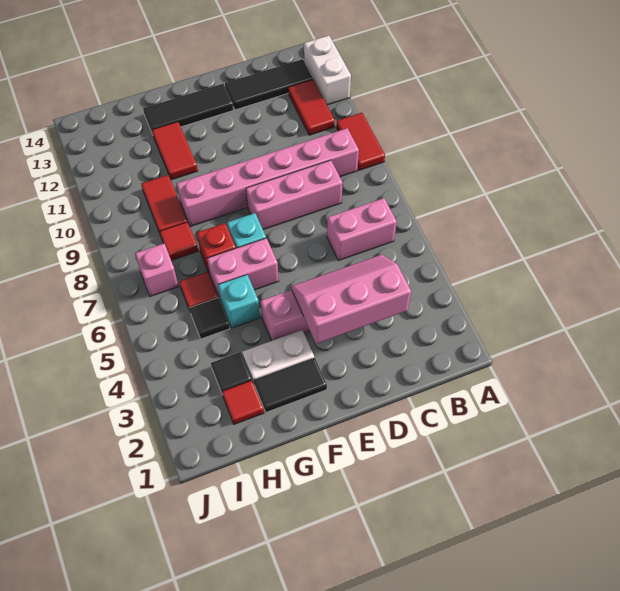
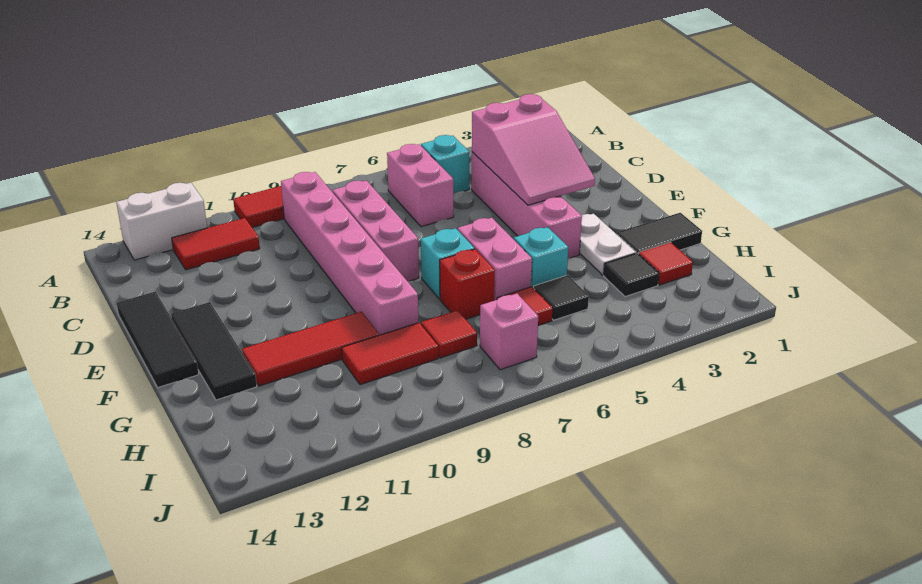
none -> cyan 1x1 brick [421,135,469,194]
black 1x3 tile [225,59,313,110] -> black 1x3 tile moved to [117,292,199,387]
pink 2x3 slope [291,255,411,344] -> pink 2x3 slope turned to [472,94,595,205]
black 1x2 tile [254,358,327,412] -> black 1x2 tile turned to [616,213,702,254]
red 1x2 tile [152,122,198,180] -> red 1x3 tile [242,312,379,386]

